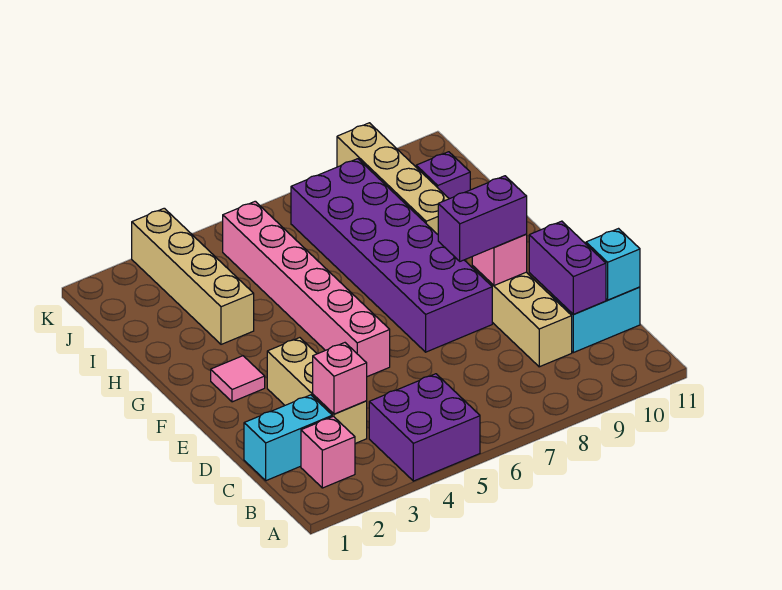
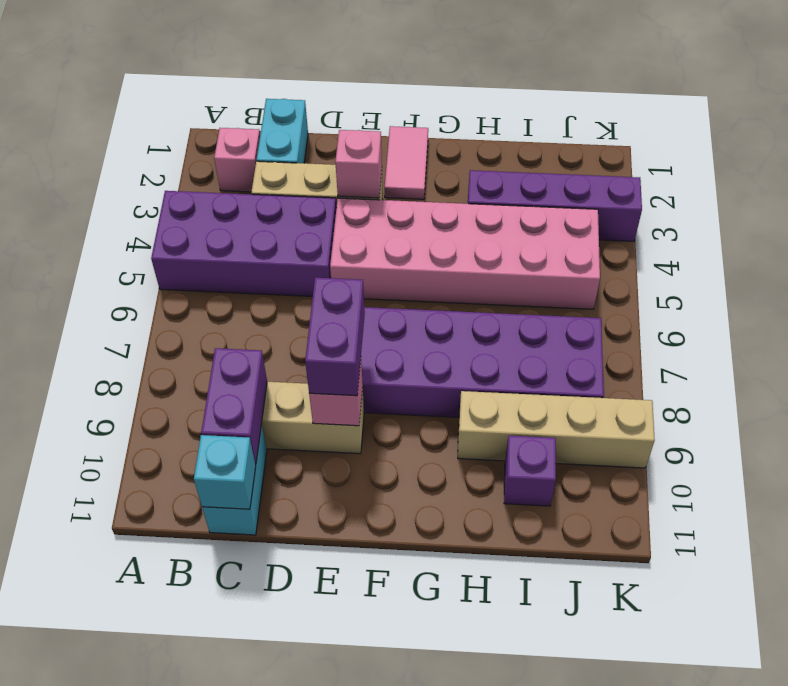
purple 2x2 brick [369,374,480,481] -> purple 2x4 brick [151,191,336,296]
pink 1x1 brick [313,343,367,414] -> pink 1x1 brick moved to [335,130,382,198]
purple 1x2 brick [529,221,606,314] -> purple 1x2 brick turned to [201,348,267,464]
pink 1x6 brick [223,201,390,377] -> pink 2x6 brick [330,198,600,309]
pink 1x1 tile [211,356,265,402] -> pink 1x2 tile [385,126,428,199]
tan 1x4 brick [132,208,254,344] -> purple 1x4 brick [468,170,642,241]

